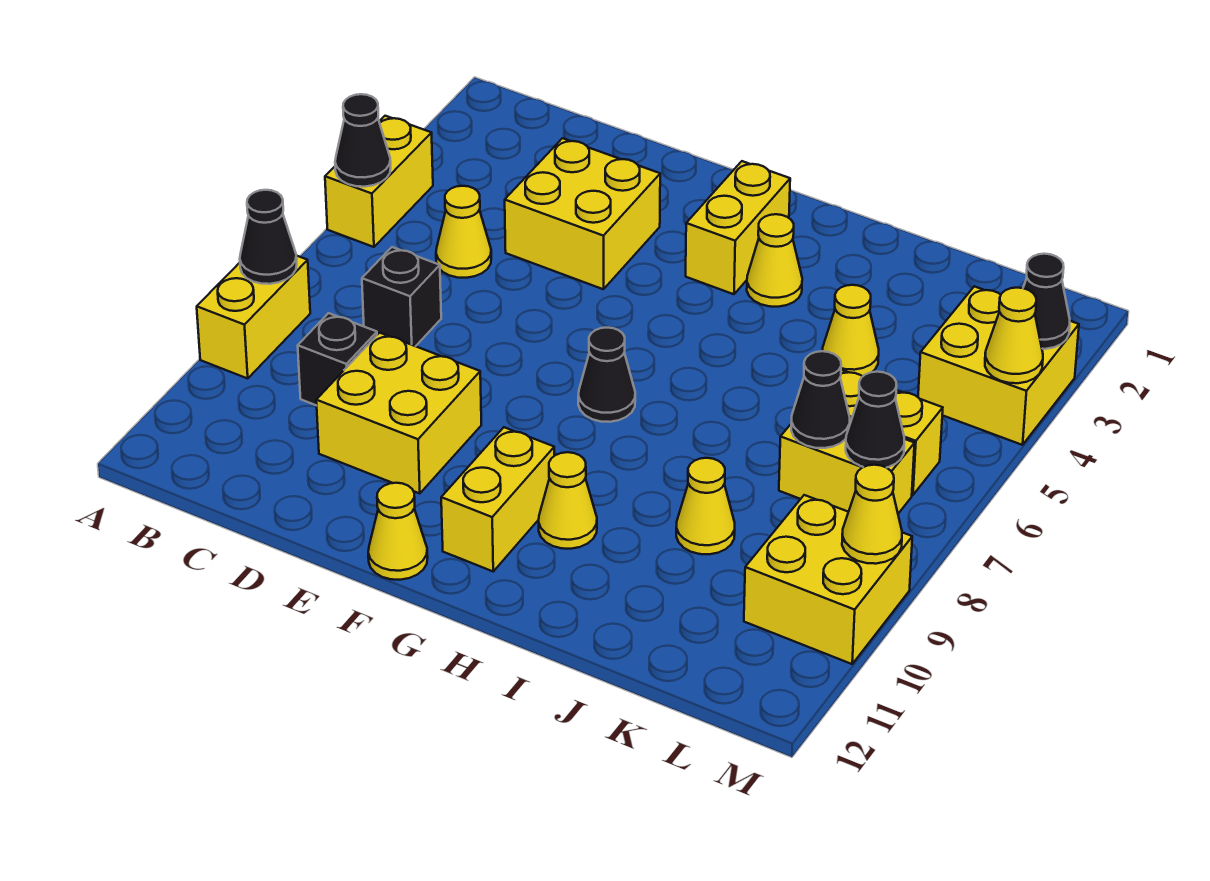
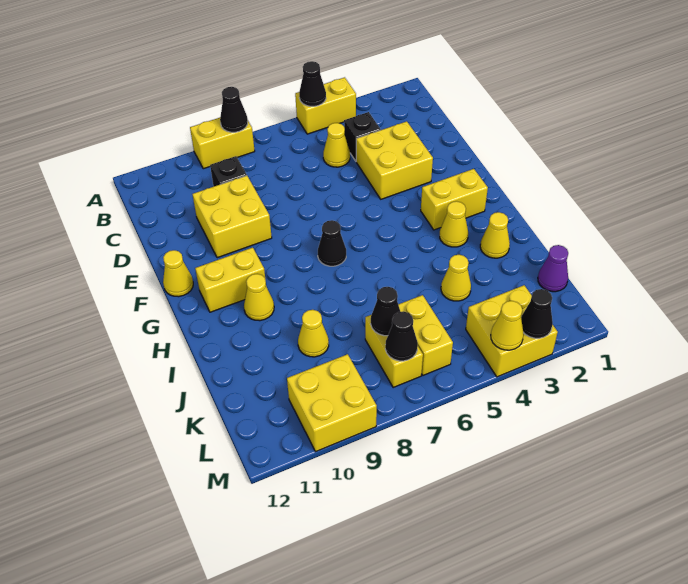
black 1x1 brick [362,247,441,346] -> black 1x1 brick moved to [344,112,381,161]
none -> purple 1x1 cone [538,245,568,292]
yellow 1x1 cone [842,465,902,564] -> yellow 1x1 cone moved to [480,212,510,258]

